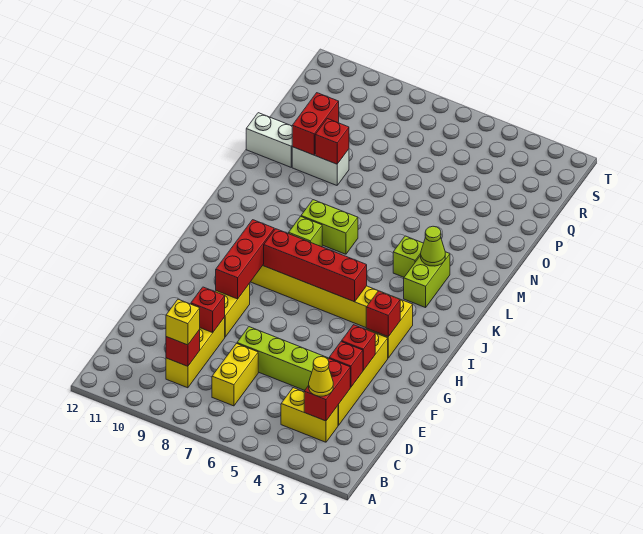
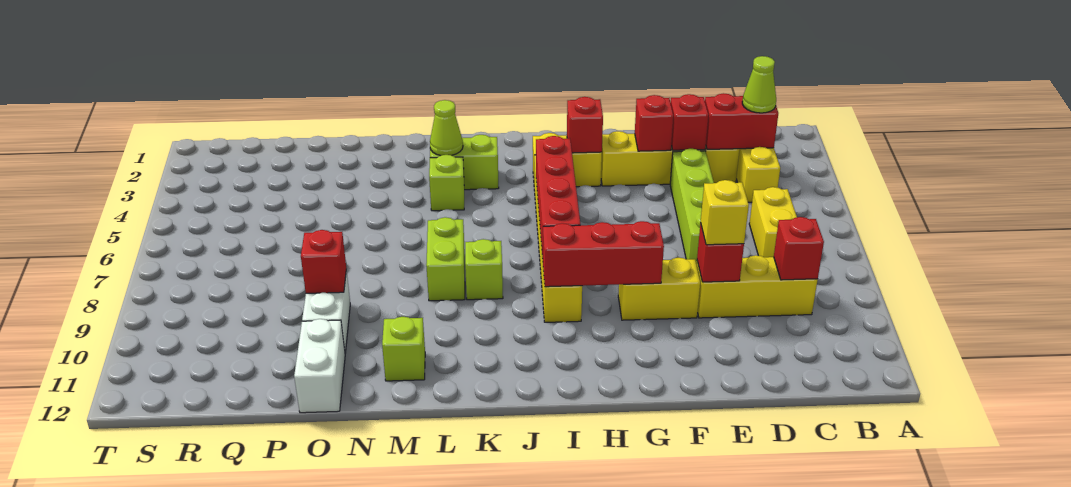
yellow 1x1 cone [309,357,333,396] -> lime 1x1 cone [742,56,776,113]
yellow 1x2 brick [212,343,258,406] -> yellow 1x2 brick turned to [749,187,797,257]
yellow 1x1 brick [166,299,200,345] -> yellow 1x1 brick moved to [701,180,749,245]
none -> lime 1x1 brick [382,317,425,381]
red 1x2 brick [292,93,339,155] -> none

